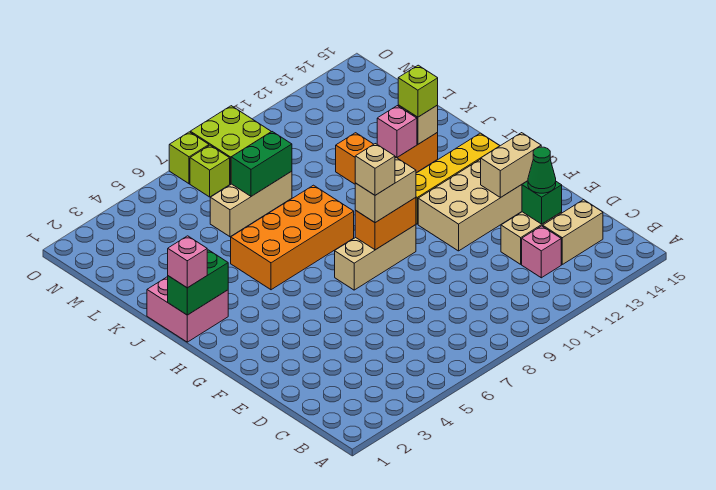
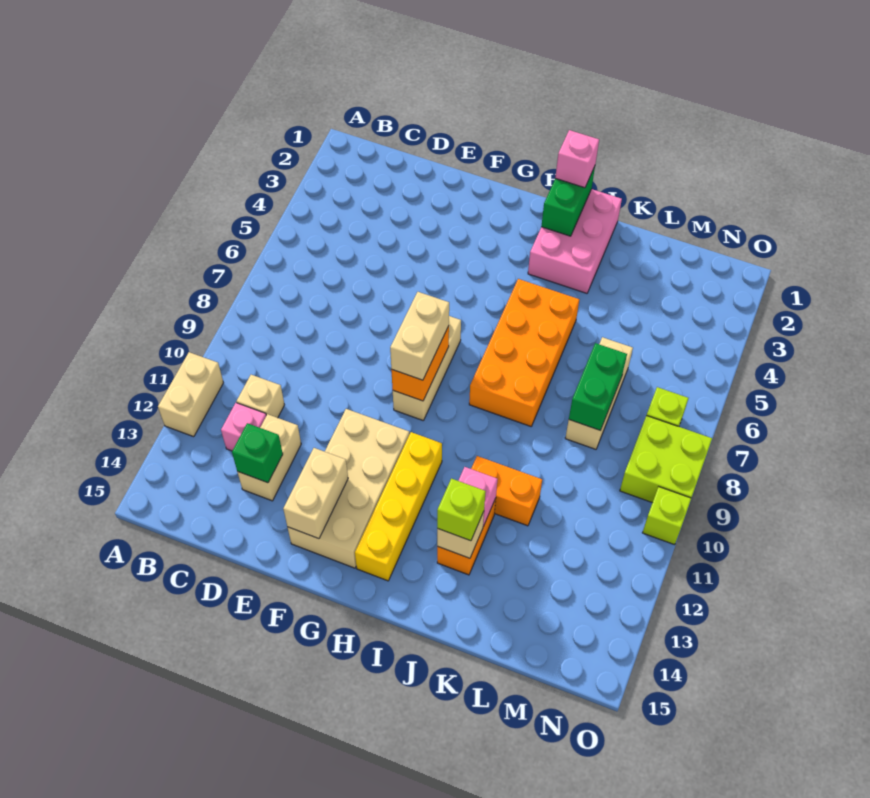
tan 1x2 brick [543,200,603,264] -> tan 1x2 brick moved to [158,352,223,437]
green 1x1 cone [528,147,556,193] -> none
tan 1x1 brick [355,144,395,195] -> tan 1x1 brick moved to [237,375,284,418]
pink 2x2 brick [147,277,228,342] -> pink 2x3 brick [528,189,622,293]
lime 1x1 brick [169,132,209,184] -> lime 1x1 brick moved to [642,487,691,545]

